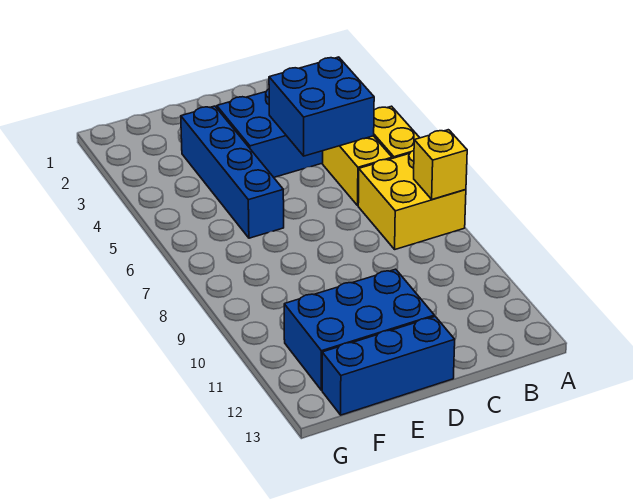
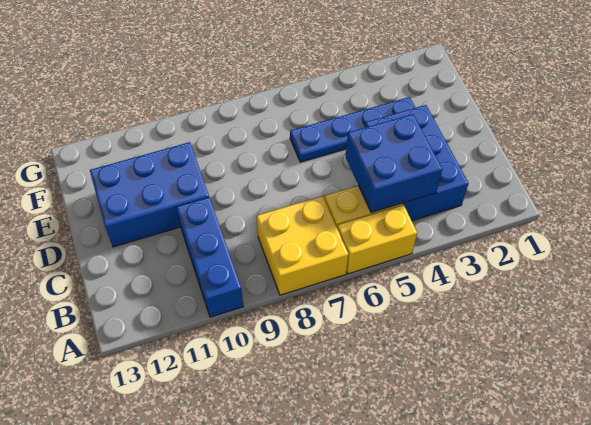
yellow 1x1 brick [414,130,467,199] -> none
blue 2x3 brick [284,269,434,390] -> blue 2x3 brick turned to [90,142,209,247]
blue 1x3 brick [322,316,455,415] -> blue 1x3 brick moved to [176,197,244,317]
blue 1x4 brick [181,106,284,238] -> blue 1x4 plate [290,97,415,162]

